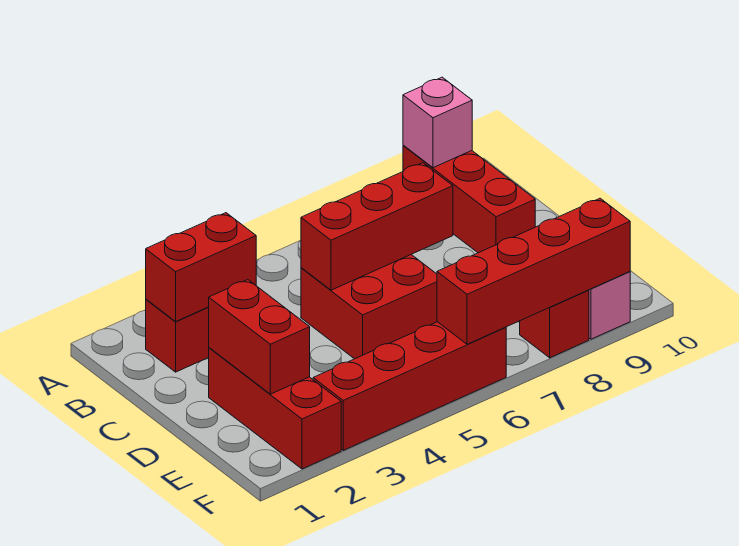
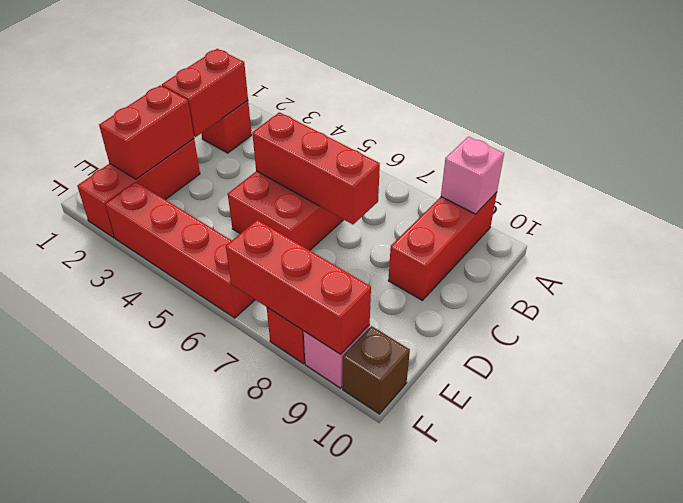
red 1x2 brick [146,213,256,321] -> red 1x2 brick turned to [162,49,248,137]
red 1x4 brick [437,198,630,344] -> red 1x3 brick [226,220,371,354]
none -> brown 1x1 brick [343,326,410,414]

